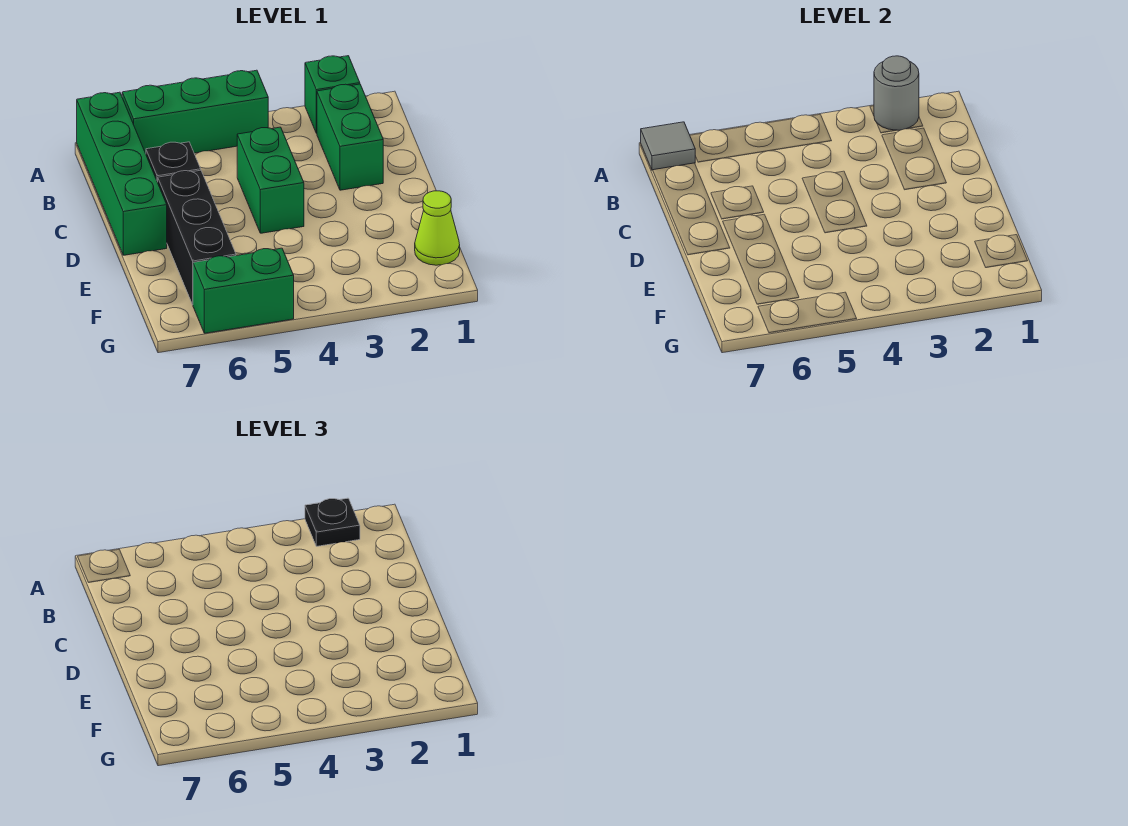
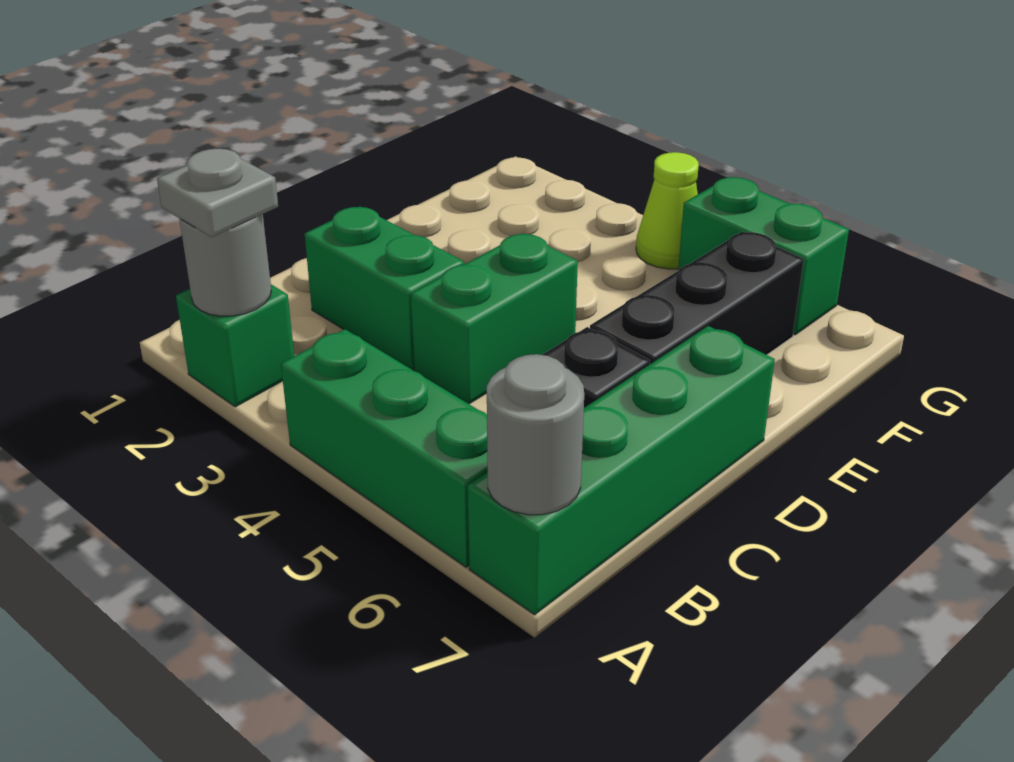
black 1x1 plate [305,498,360,546] -> grey 1x1 plate [157,149,278,237]
grey 1x1 tile [641,122,695,170] -> grey 1x1 round brick [487,354,584,515]
green 1x2 brick [317,84,383,190] -> green 1x2 brick turned to [305,207,464,370]
lime 1x1 cone [415,191,460,265] -> lime 1x1 cone moved to [636,152,699,269]

